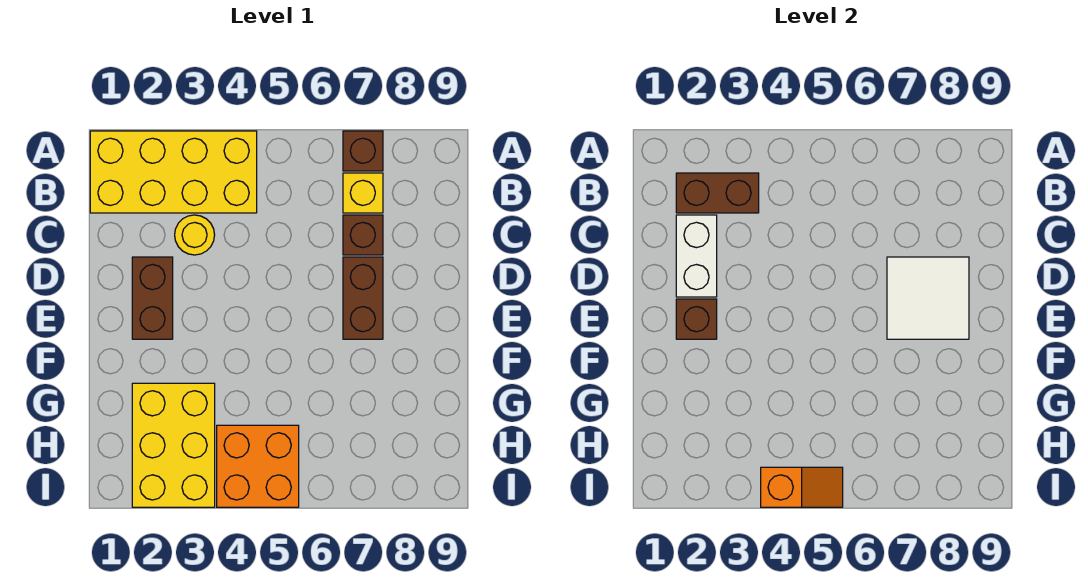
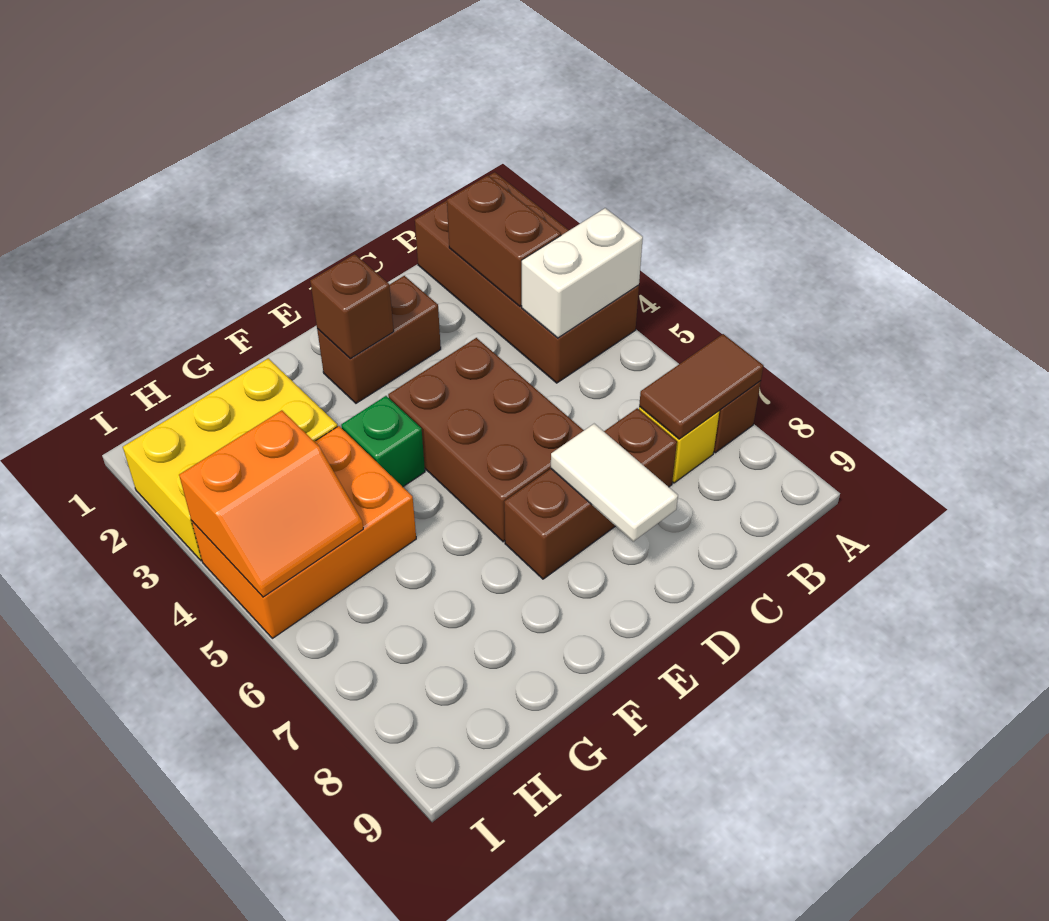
yellow 2x4 brick [90,131,257,213] -> brown 2x4 brick [415,172,639,383]
none -> brown 1x2 tile [639,334,763,439]
white 1x2 brick [676,215,717,297] -> white 1x2 brick moved to [522,208,643,338]
yellow 1x1 round brick [175,215,215,255] -> none
none -> brown 2x3 brick [388,338,584,542]
white 2x2 tile [887,257,969,339] -> white 1x2 tile [551,424,678,541]
none -> green 1x1 brick [341,396,425,487]
orange 2x2 brick [217,425,299,507] -> orange 2x3 brick [192,426,416,638]
orange 1x2 slope [761,467,843,507] -> orange 2x2 slope [179,410,363,597]

